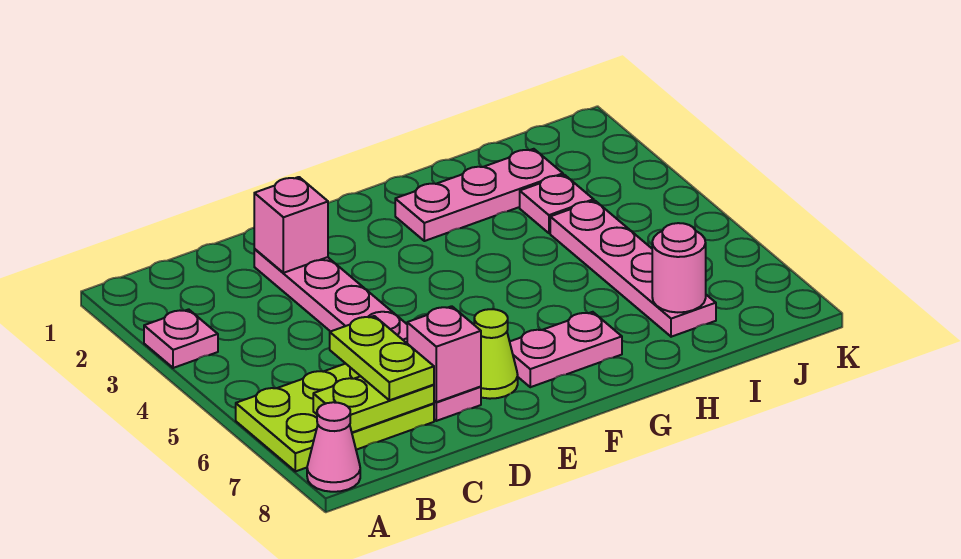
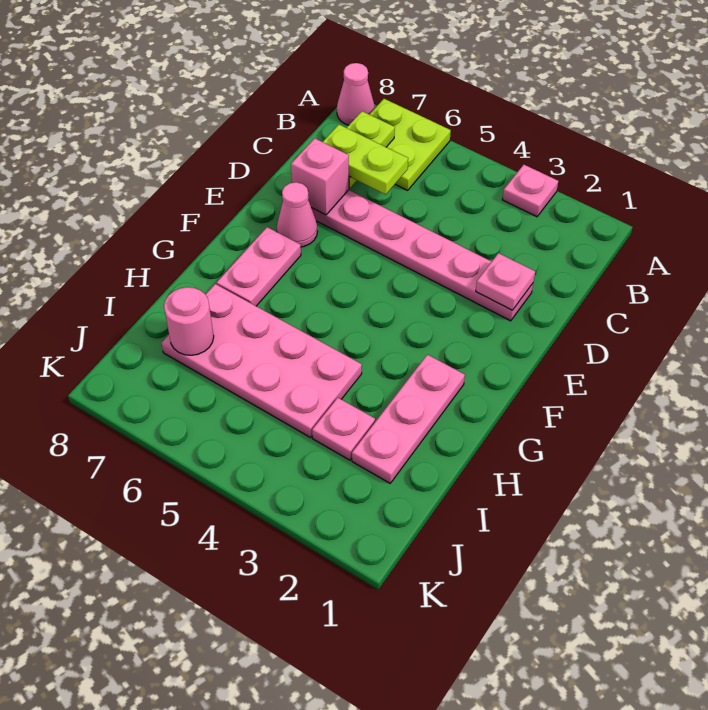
lime 2x3 plate [236,364,434,471] -> lime 2x2 plate [369,99,451,190]
pink 1x1 brick [254,177,328,273] -> pink 1x1 plate [476,253,535,310]
lime 1x1 cone [474,309,518,399] -> pink 1x1 cone [277,182,317,247]
pink 1x4 plate [550,201,716,337] -> pink 2x4 plate [162,284,362,438]

